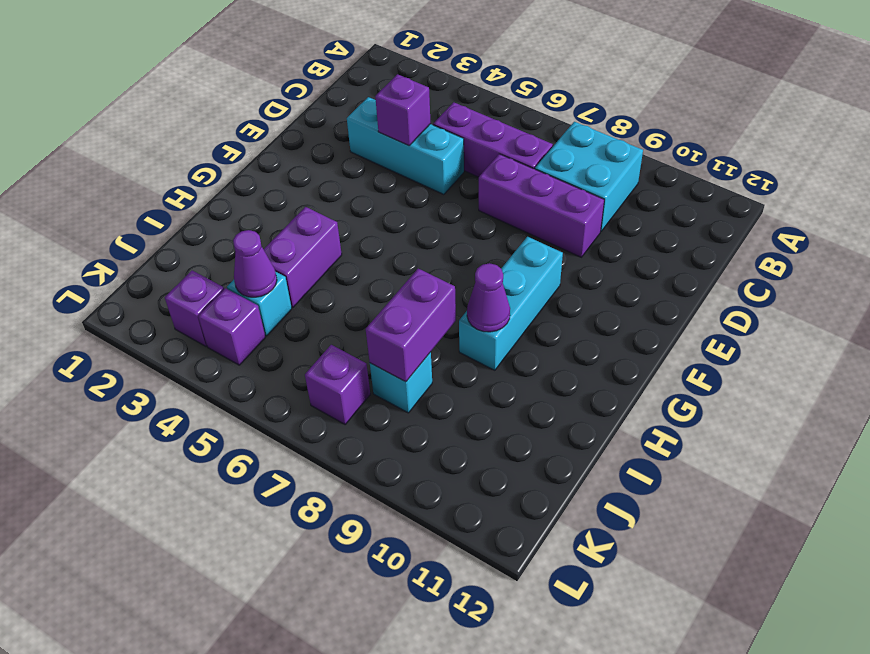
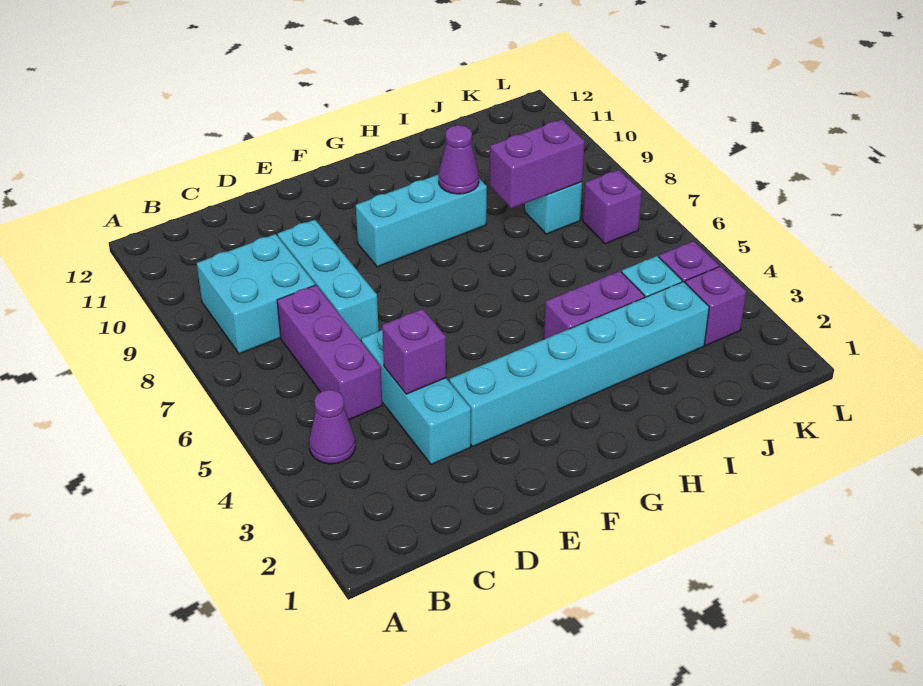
purple 1x3 brick [479,154,604,257] -> cyan 1x3 brick [278,220,379,341]
none -> cyan 1x6 brick [449,282,709,446]
purple 1x1 cone [233,230,277,297] -> purple 1x1 cone moved to [309,390,355,464]

